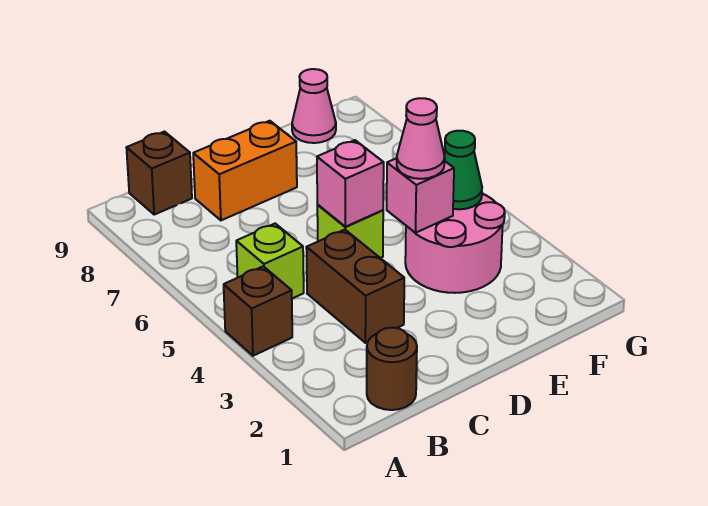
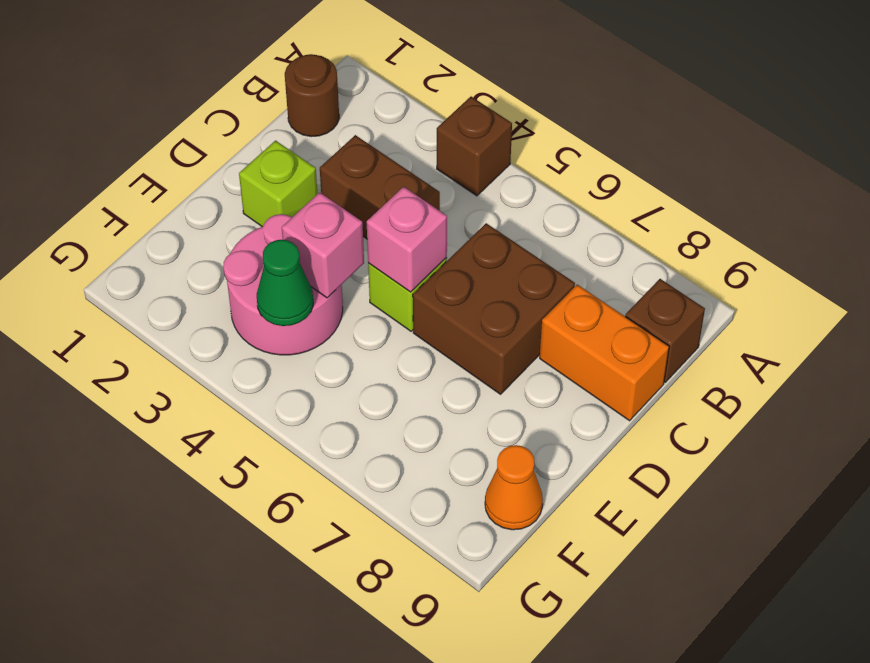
lime 1x1 brick [236,224,304,299] -> lime 1x1 brick moved to [239,141,317,227]
none -> brown 2x2 brick [413,223,575,394]
orange 1x2 brick [193,121,297,220] -> orange 1x2 brick turned to [540,285,669,421]
pink 1x1 cone [397,98,445,179] -> none
pink 1x1 cone [292,69,336,143] -> orange 1x1 cone [485,445,543,530]

